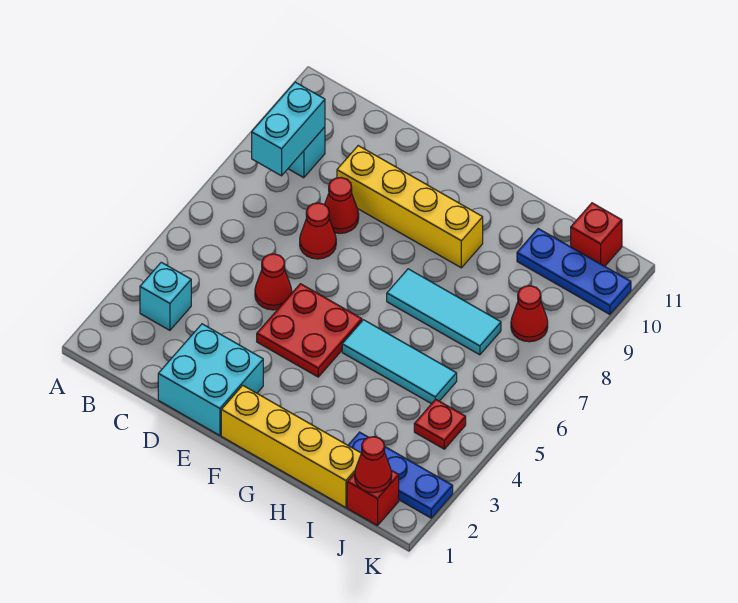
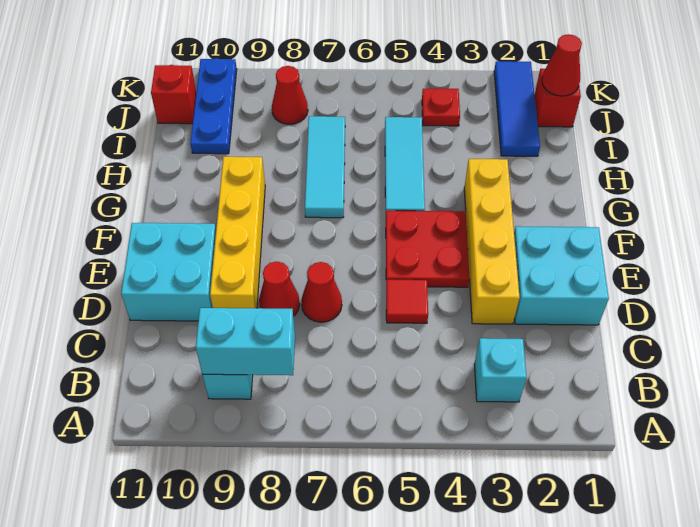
red 1x1 cone [255,254,292,310] -> red 1x1 tile [386,280,428,323]
none -> cyan 2x2 brick [121,223,216,321]
yellow 1x4 brick [221,385,361,508] -> yellow 1x4 brick moved to [464,159,520,324]
blue 1x3 plate [348,432,453,518] -> blue 1x3 tile [494,61,540,156]

